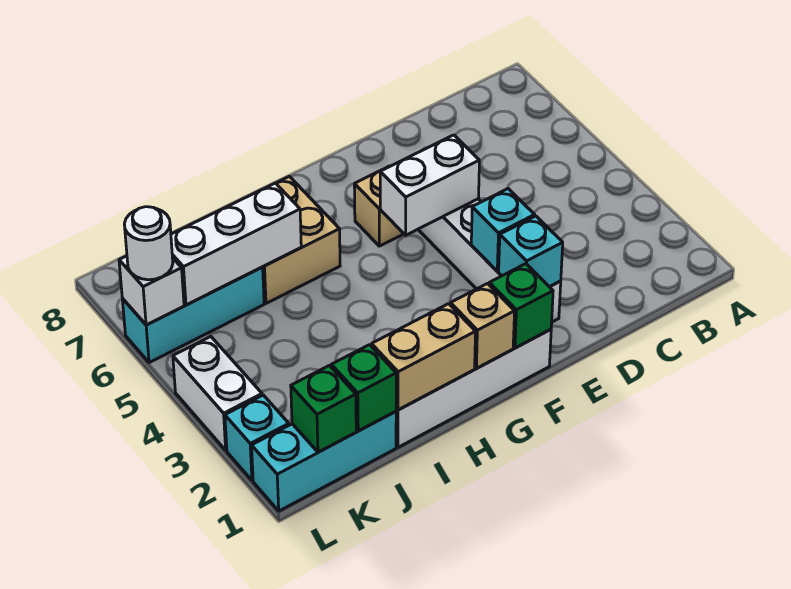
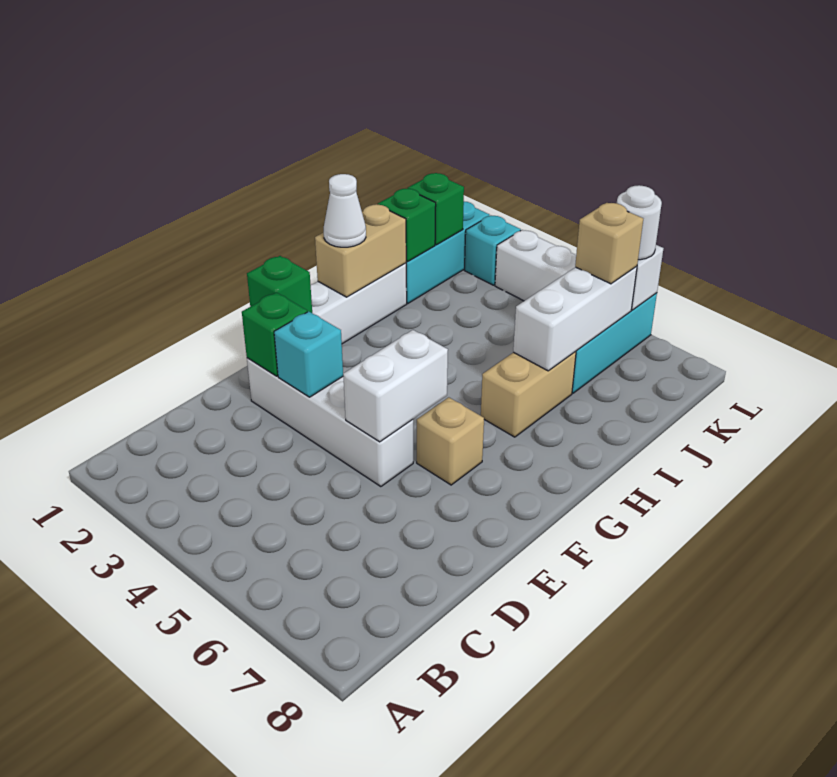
cyan 1x1 brick [499,216,563,287] -> green 1x1 brick [242,292,307,376]
tan 1x1 brick [451,284,515,368] -> tan 1x1 brick moved to [575,203,643,284]
none -> white 1x1 cone [324,174,366,247]
tan 2x2 brick [263,176,340,303] -> tan 1x2 brick [481,351,576,437]

